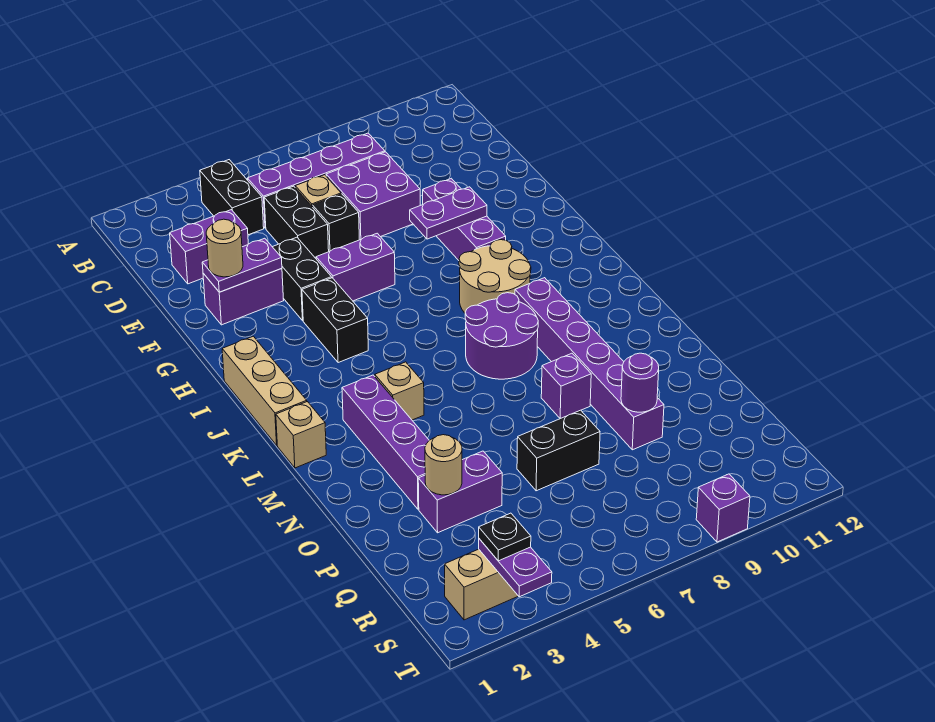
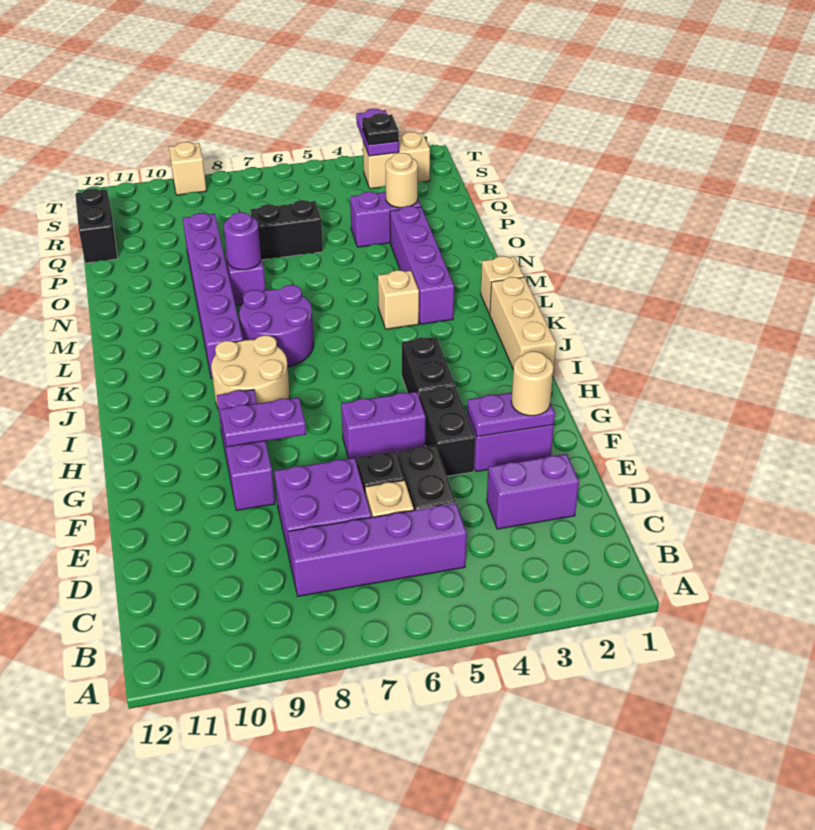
black 1x2 brick [200,160,264,235] -> black 1x2 brick moved to [75,189,118,263]
purple 1x1 round brick [621,353,659,412] -> purple 1x1 round brick moved to [224,212,261,270]
purple 1x1 brick [696,474,750,542] -> tan 1x1 brick [169,142,206,195]

